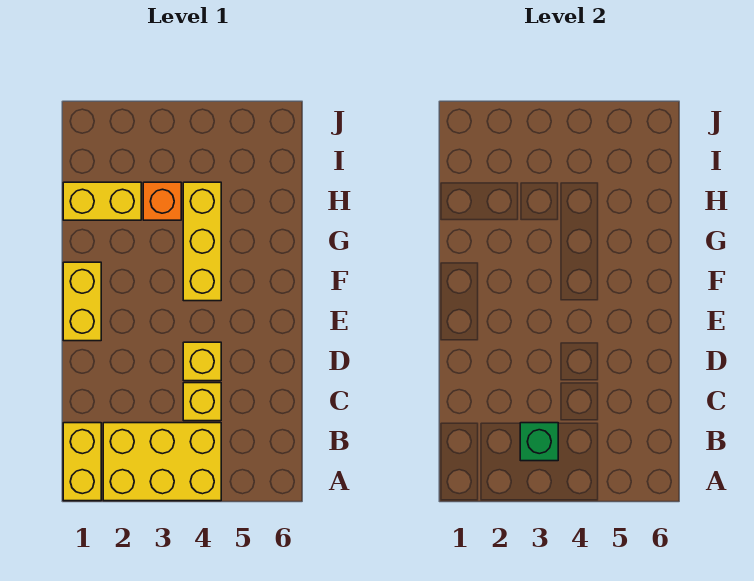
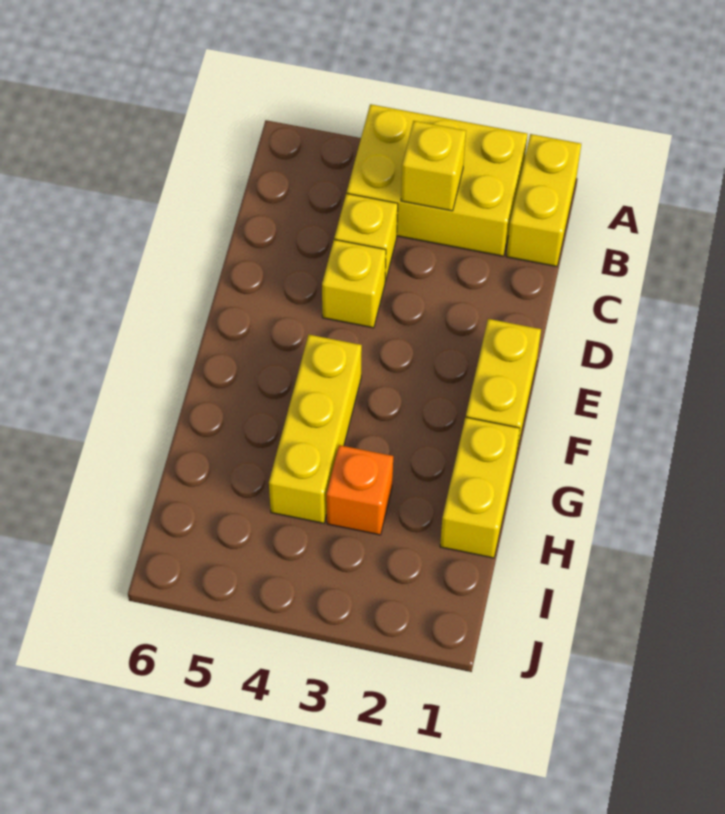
green 1x1 brick [520,423,558,461] -> yellow 1x1 brick [401,121,466,211]
yellow 1x2 brick [63,182,141,220] -> yellow 1x2 brick turned to [440,417,520,558]

